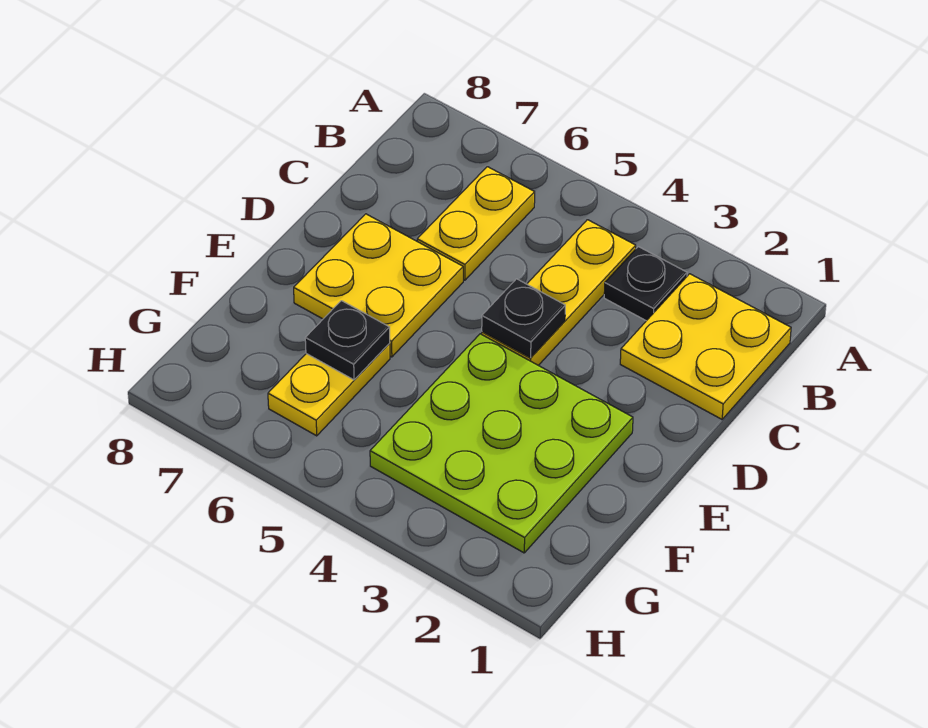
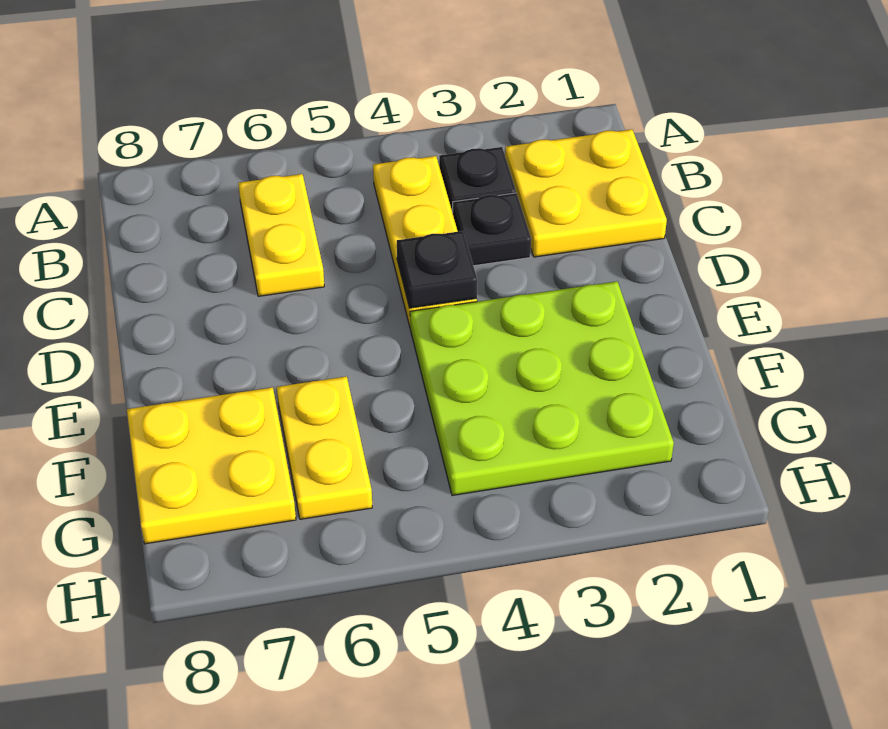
yellow 2x2 plate [294,214,463,357] -> yellow 2x2 plate moved to [127,387,296,544]
black 1x1 plate [305,301,390,380] -> black 1x1 plate moved to [453,193,531,266]

